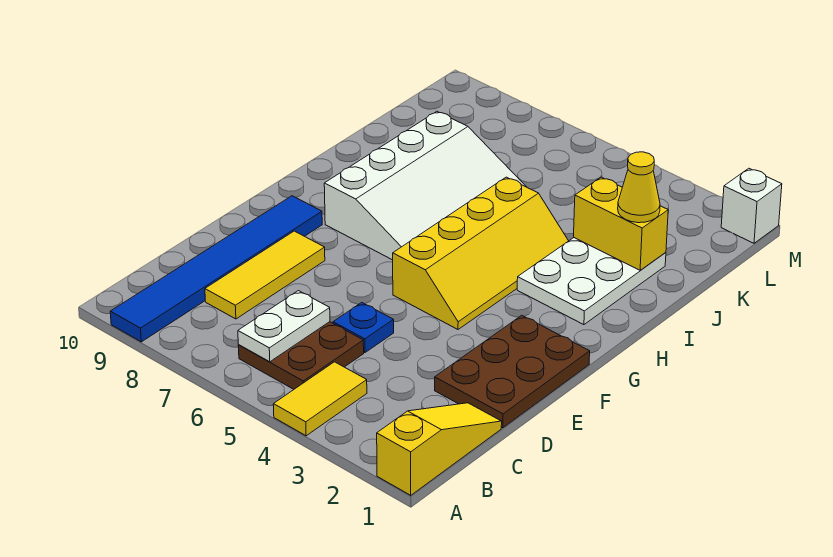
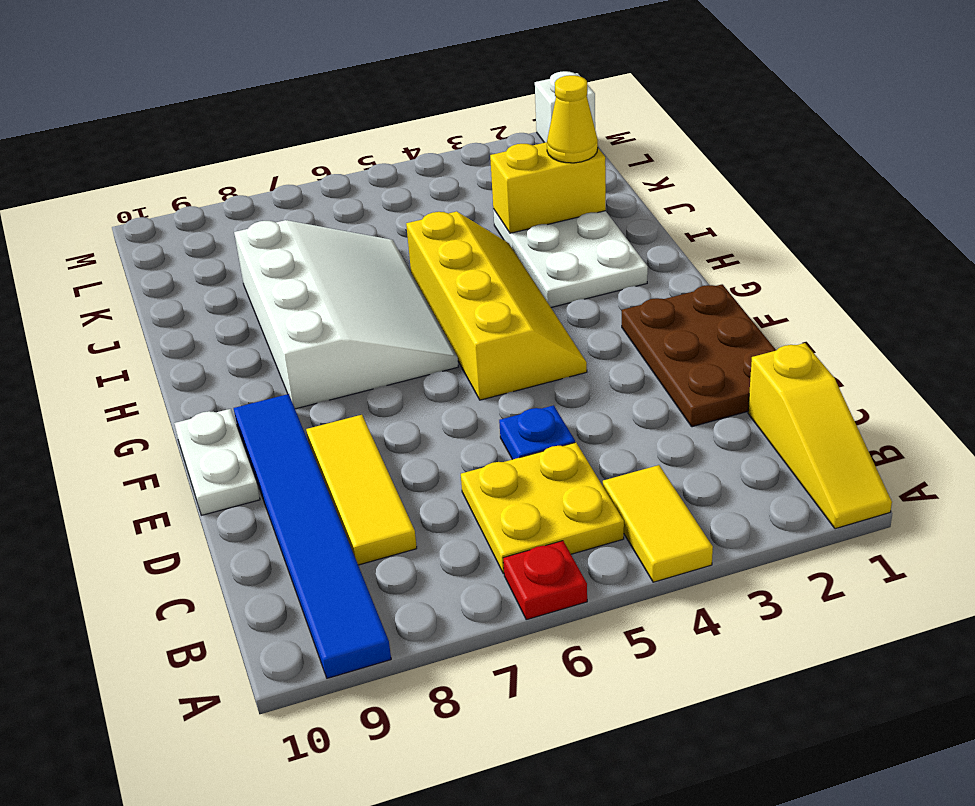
yellow 1x3 slope [377,403,502,495] -> yellow 1x3 slope turned to [748,343,892,529]
none -> red 1x1 plate [503,541,587,620]
brown 2x2 plate [238,322,364,389] -> yellow 2x2 plate [461,442,624,574]
white 1x2 plate [238,291,330,362] -> white 1x2 plate moved to [174,409,260,515]

